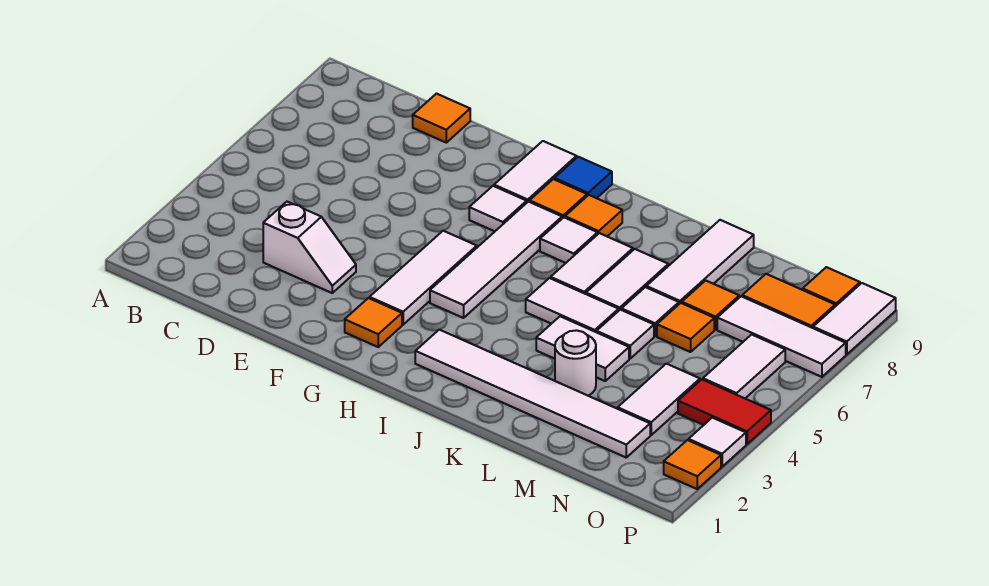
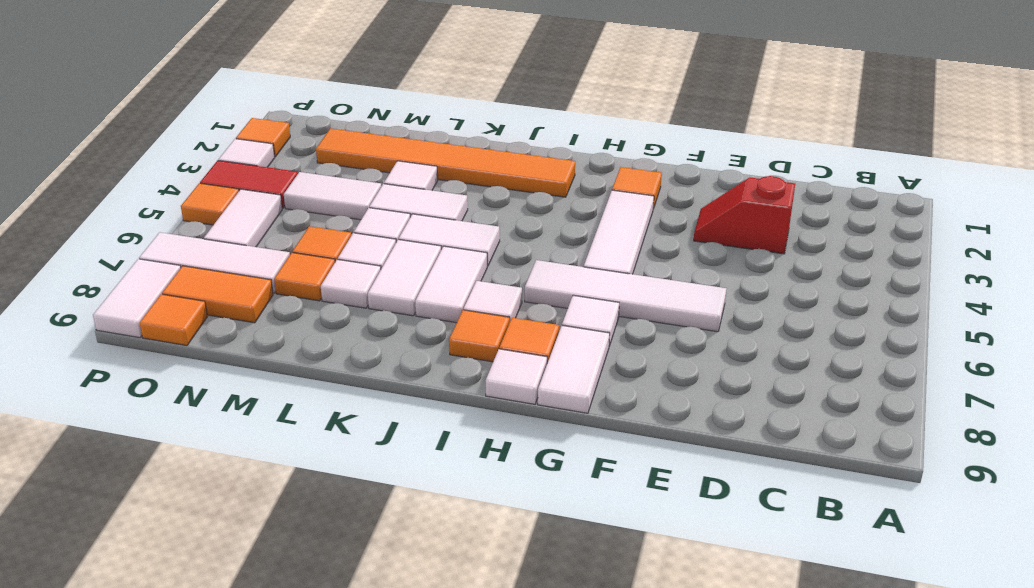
white 1x2 slope [263,202,356,293] -> red 1x2 slope [694,176,795,254]
orange 1x1 tile [413,94,470,143] -> orange 1x1 tile moved to [181,183,239,225]
white 1x4 tile [430,202,562,318] -> white 1x4 tile turned to [525,260,727,332]
blue 1x1 tile [554,157,612,198] -> white 1x1 tile [486,349,547,404]
white 1x6 tile [415,330,650,457] -> orange 1x6 tile [316,128,575,197]
white 1x1 round brick [555,330,596,396] -> white 1x1 tile [384,161,438,190]
white 1x3 tile [646,220,754,304] -> white 1x1 tile [321,259,381,308]
white 1x2 tile [618,364,700,435] -> white 1x2 tile turned to [284,172,381,220]

